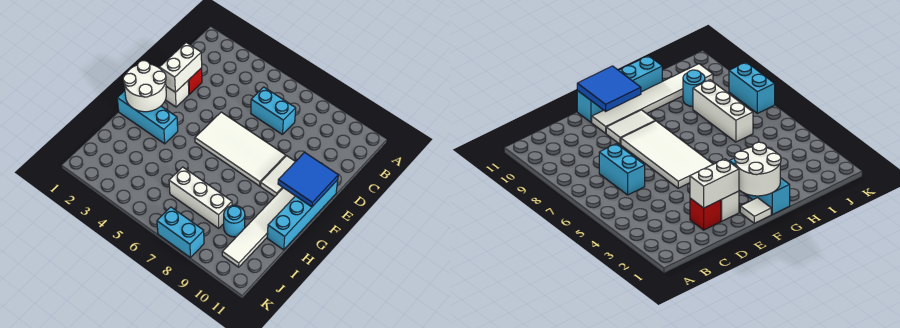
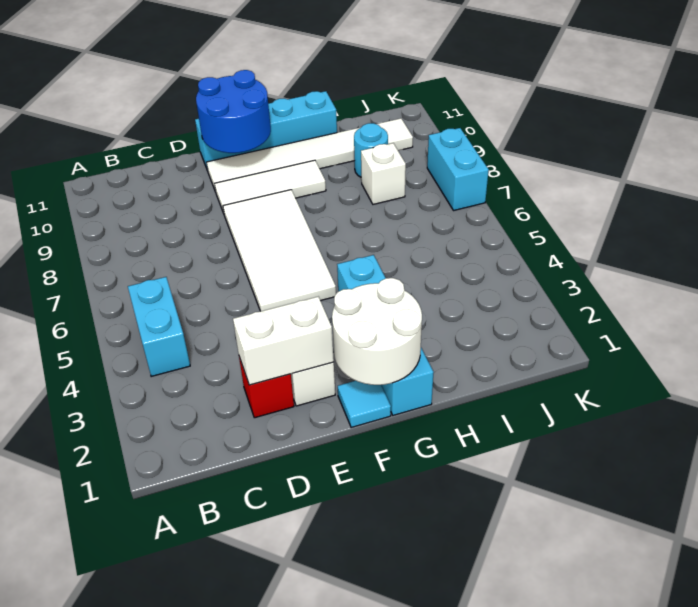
cyan 1x2 brick [251,87,296,135] -> cyan 1x2 brick moved to [128,277,190,377]
white 1x2 tile [260,156,295,196] -> white 1x3 tile [215,160,326,214]
blue 2x2 tile [278,152,338,207] -> blue 2x2 round brick [196,70,271,153]
white 1x1 tile [740,198,771,223] -> cyan 1x1 tile [338,381,391,428]
cyan 1x3 brick [117,91,178,144] -> cyan 1x4 brick [337,255,434,415]
white 1x3 brick [169,167,232,228] -> white 1x1 brick [361,143,406,204]

